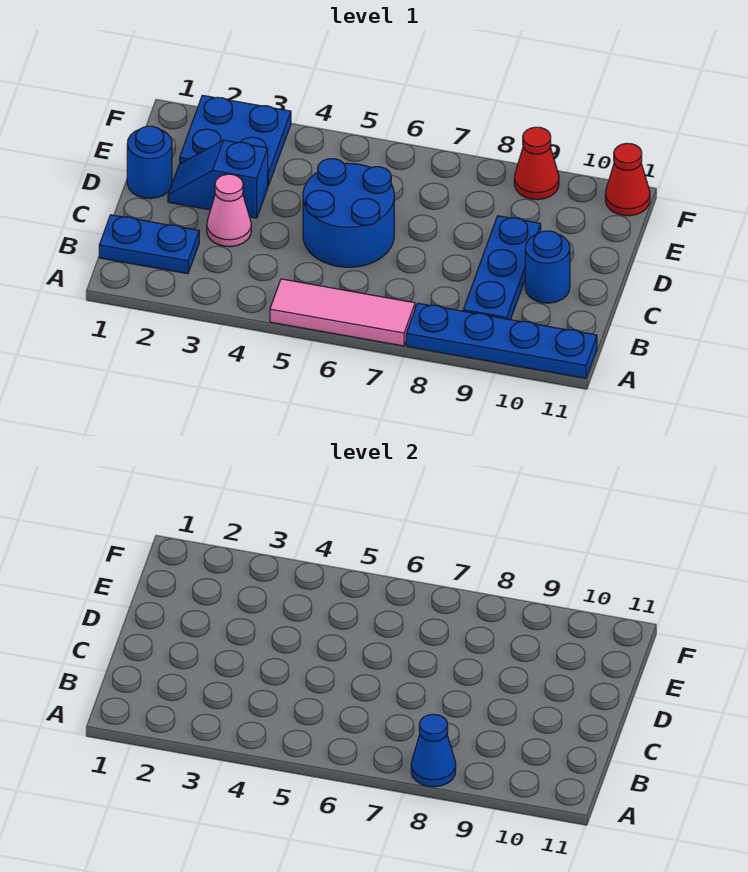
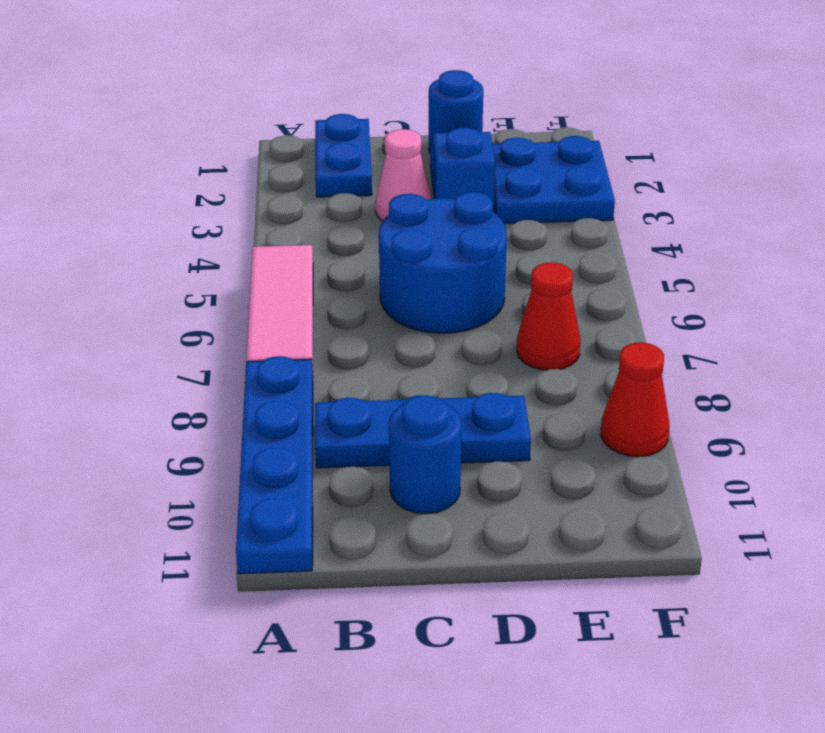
blue 1x1 cone [411,714,456,787] -> none
red 1x1 cone [605,143,650,216] -> red 1x1 cone moved to [517,262,580,370]

